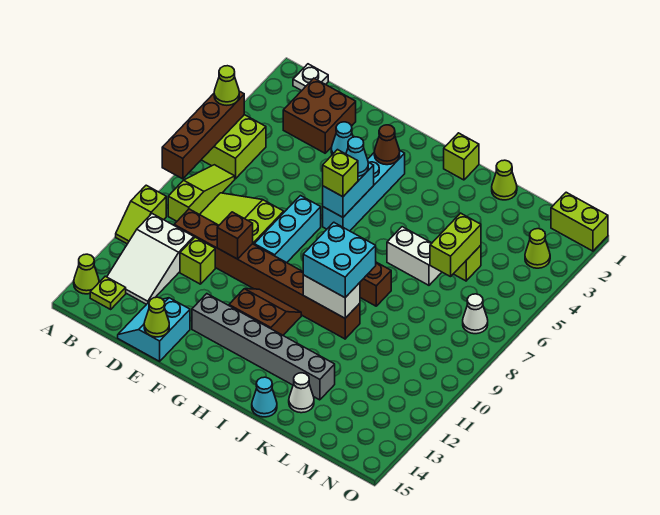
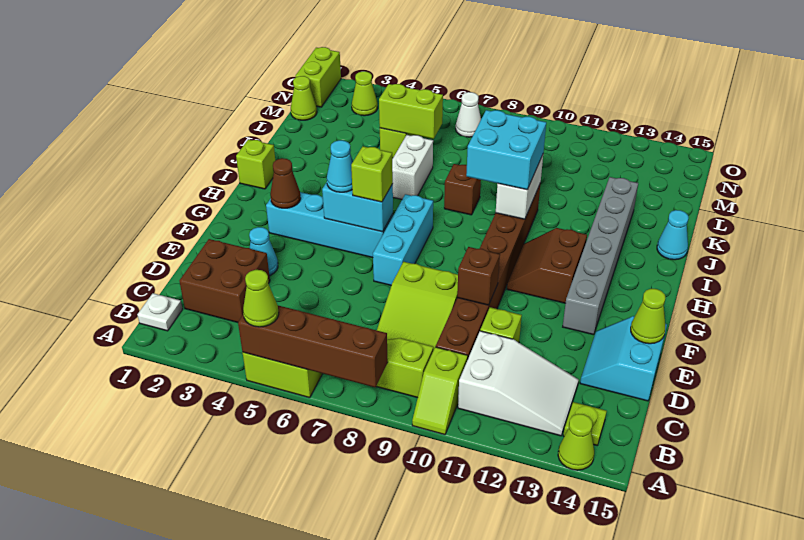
lime 1x2 slope [116,185,166,244] -> lime 1x2 slope turned to [412,347,468,435]
cyan 2x2 slope [118,298,190,361] -> cyan 2x2 slope turned to [580,316,667,401]
cyan 1x3 brick [254,196,321,263] -> cyan 1x3 brick turned to [373,194,433,285]
lime 1x1 cone [492,160,517,200] -> lime 1x1 cone moved to [291,76,317,120]
white 1x1 cone [289,373,314,413] -> none

